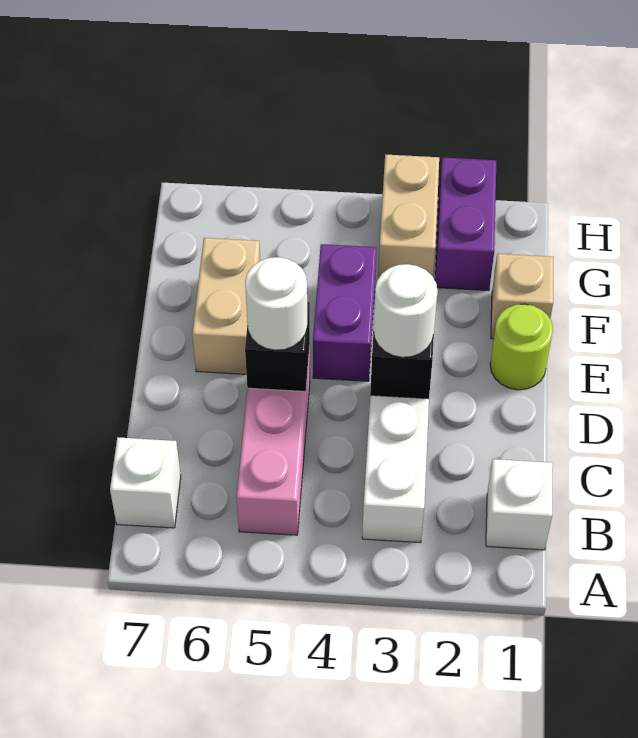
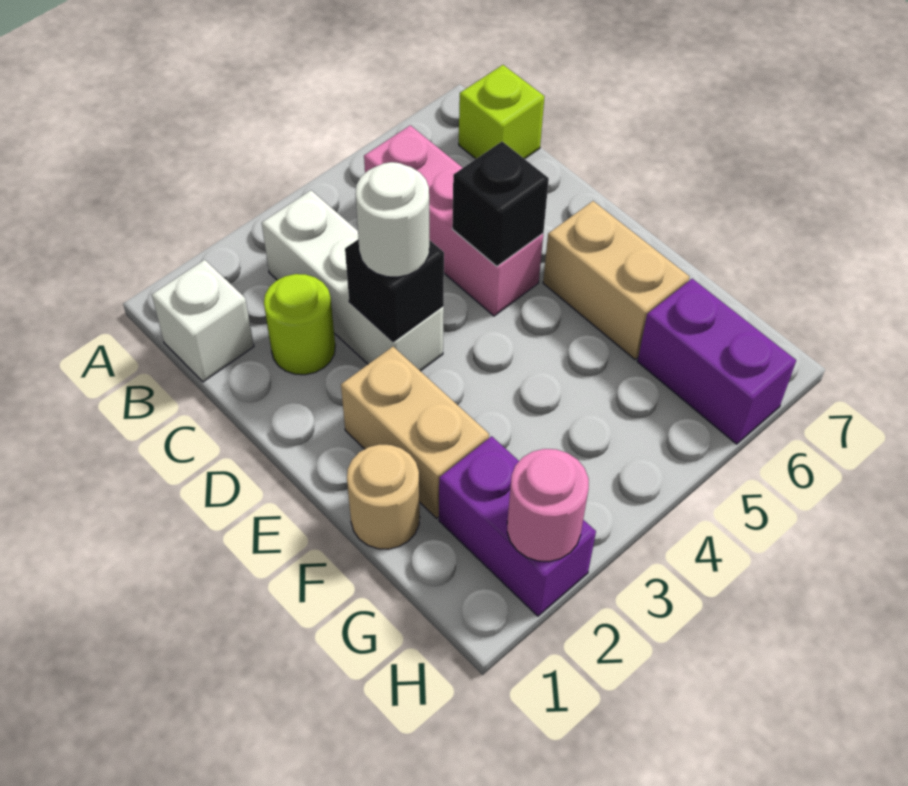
white 1x1 brick [110,437,181,528] -> lime 1x1 brick [459,65,545,159]
white 1x1 round brick [245,257,307,350] -> none
lime 1x1 round brick [490,304,553,390] -> lime 1x1 round brick moved to [264,274,335,375]
purple 1x2 brick [313,244,377,381] -> purple 1x2 brick moved to [637,279,796,444]
tan 1x1 brick [491,254,553,339] -> tan 1x1 round brick [347,445,420,549]
tan 1x2 brick [378,154,439,279] -> tan 1x2 brick moved to [341,347,489,518]
none -> pink 1x1 round brick [507,449,589,562]

